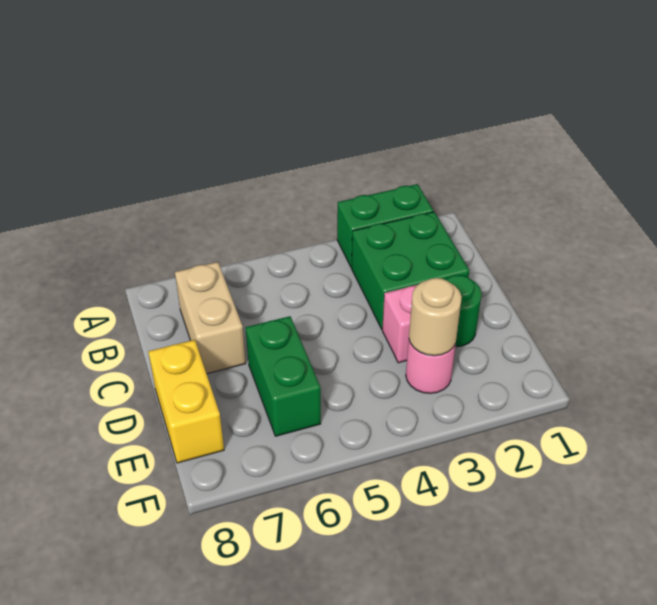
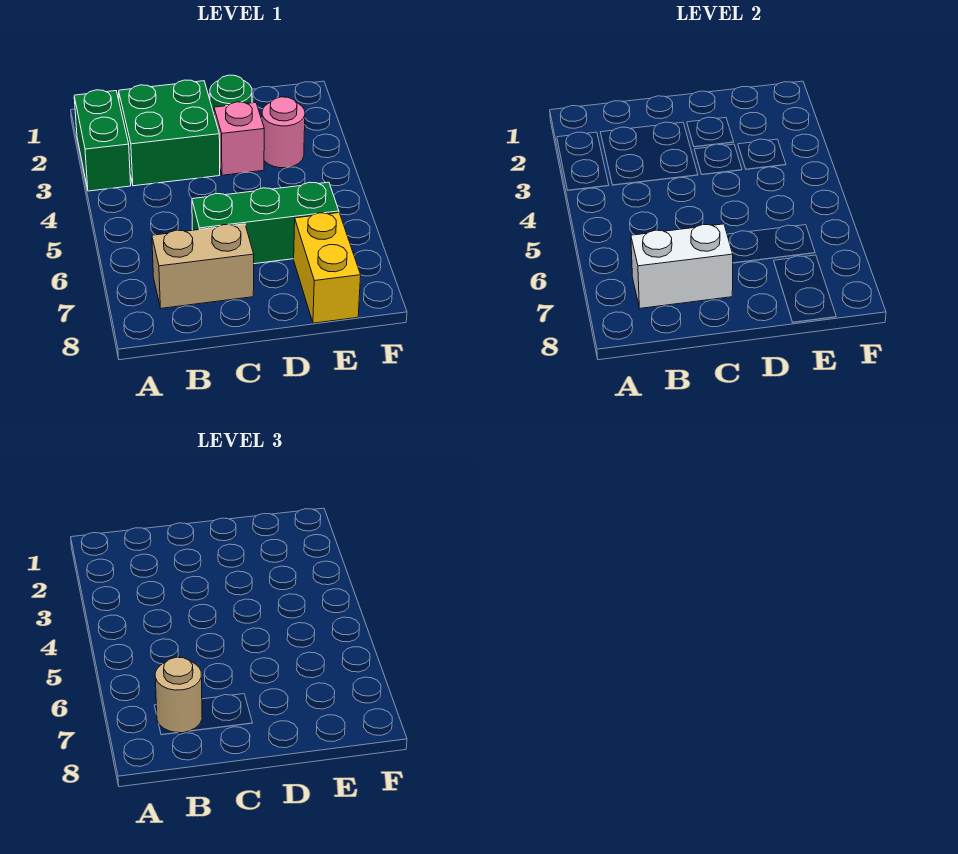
none -> white 1x2 brick [631,224,733,308]
green 1x2 brick [246,316,321,436] -> green 1x3 brick [192,182,339,264]
yellow 1x2 brick [148,340,224,463] -> yellow 1x2 brick turned to [294,213,361,323]
tan 1x1 round brick [409,278,462,356] -> tan 1x1 round brick moved to [155,657,202,733]

